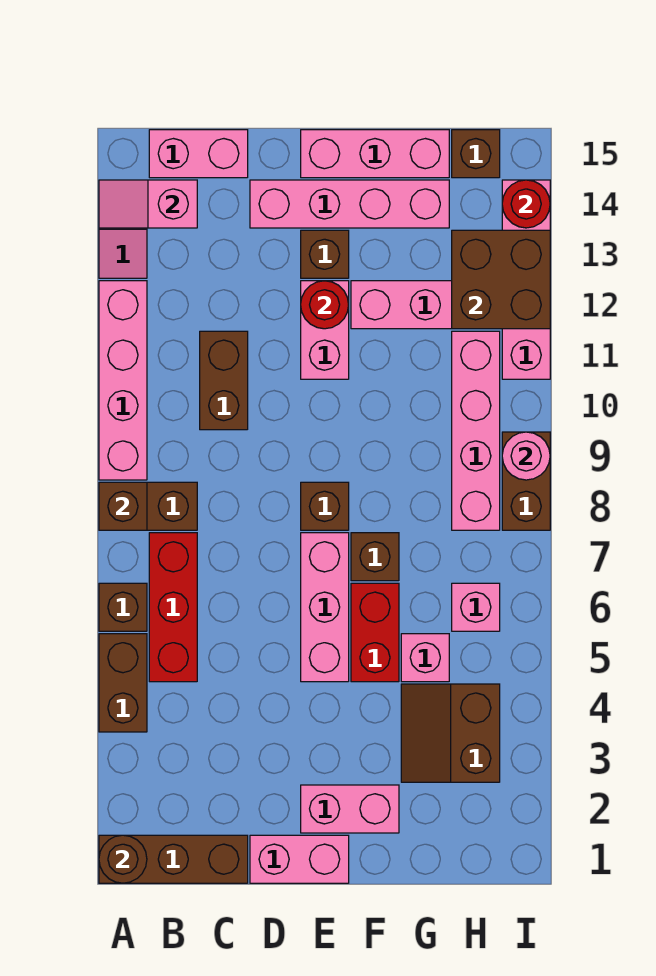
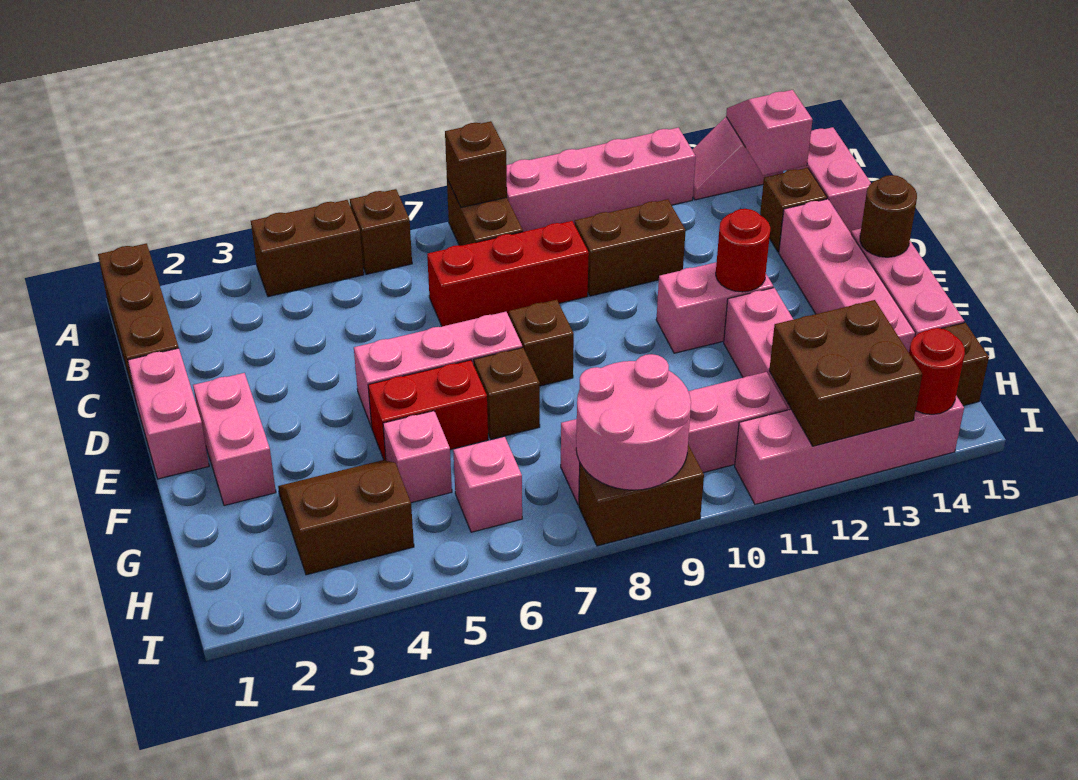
brown 1x1 round brick [99,835,147,883] -> brown 1x1 round brick moved to [860,175,917,257]
red 1x3 brick [149,533,197,682] -> red 1x3 brick moved to [427,221,589,326]
brown 1x1 brick [301,230,349,278] -> brown 1x1 brick moved to [760,168,827,252]
pink 1x1 round brick [502,432,550,480] -> pink 2x2 round brick [576,354,691,490]

